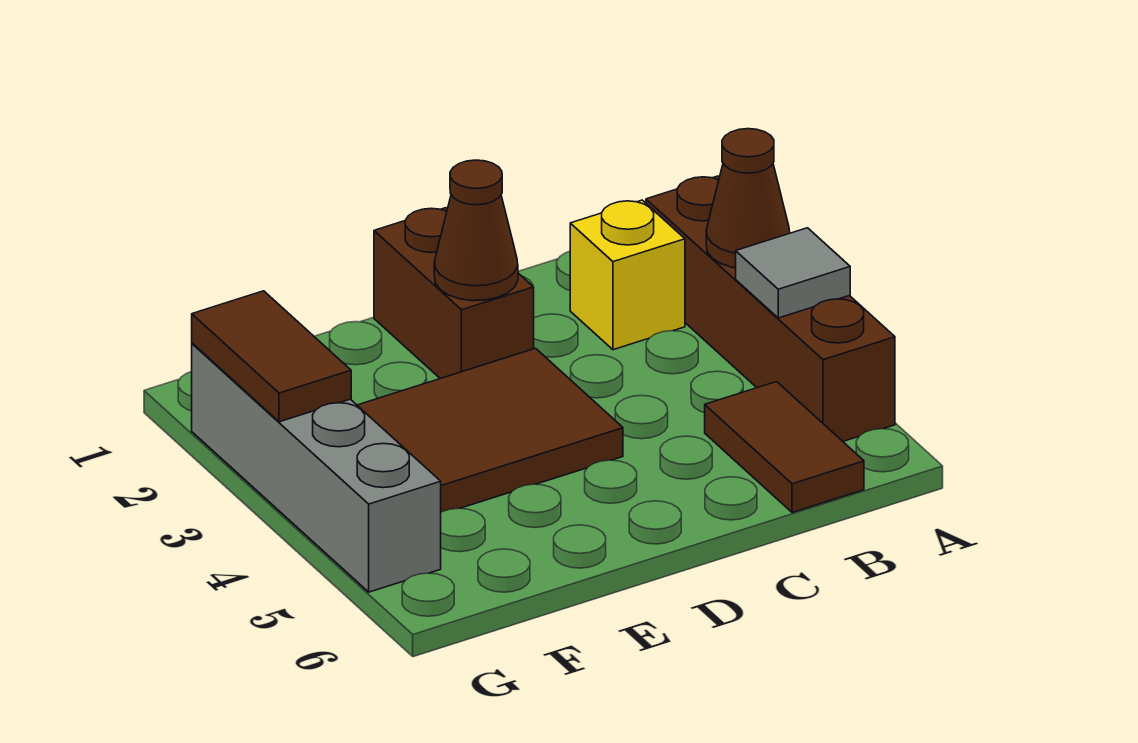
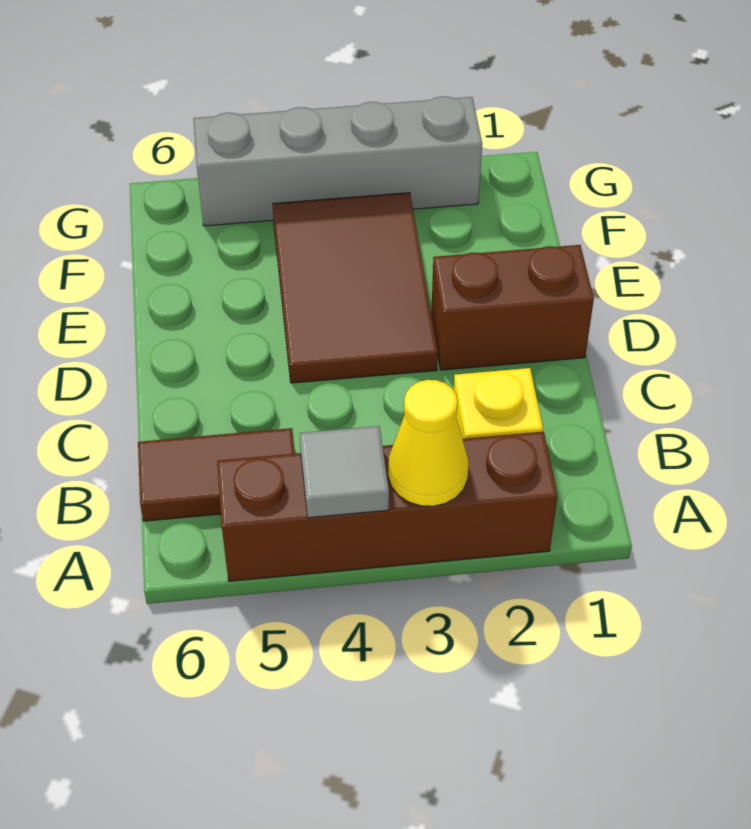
brown 1x1 cone [706,129,790,268] -> yellow 1x1 cone [388,380,468,506]
brown 1x1 cone [434,160,518,301] -> none
brown 1x2 tile [192,291,351,422] -> none

